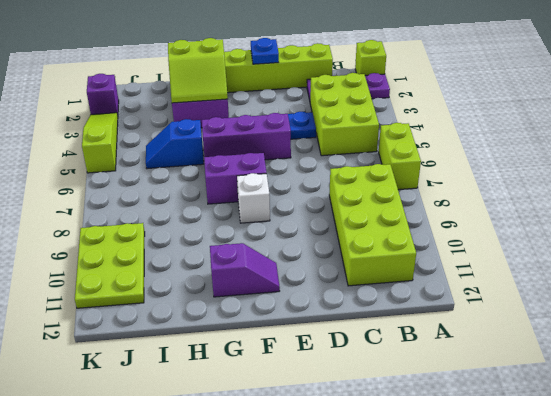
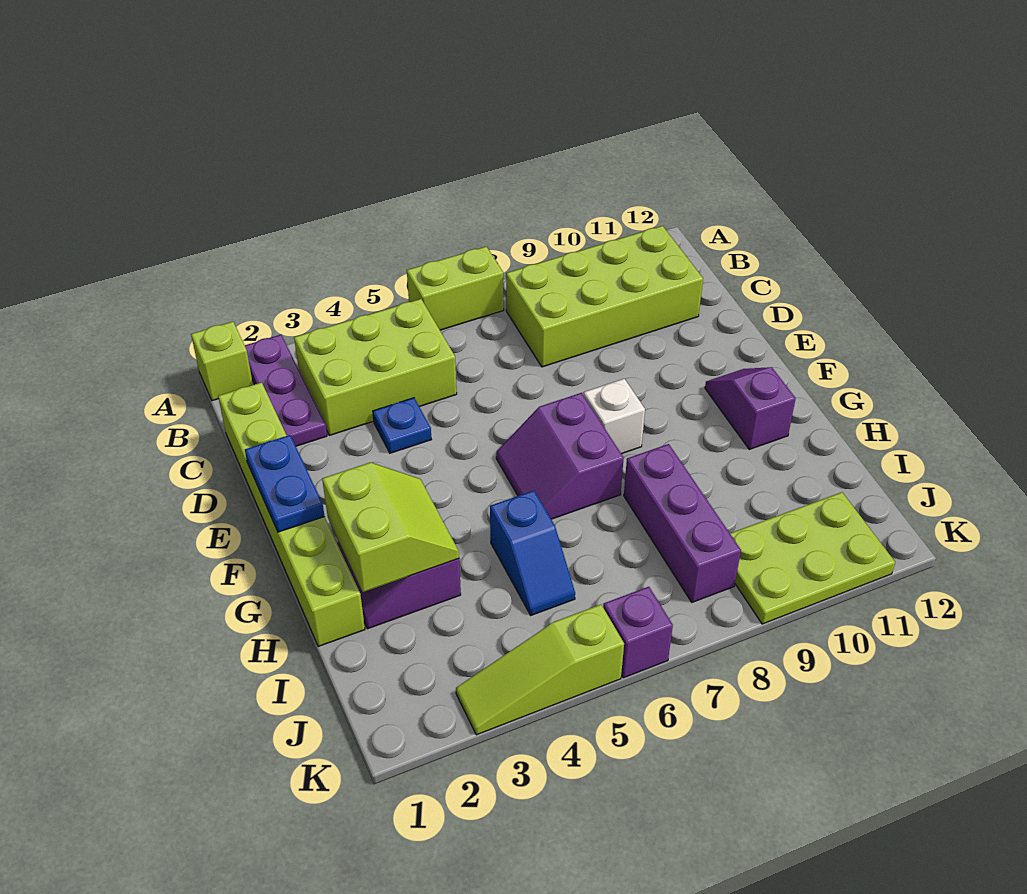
blue 1x1 plate [251,38,279,64] -> blue 1x2 plate [245,435,325,532]
purple 1x3 brick [202,113,291,160] -> purple 1x3 brick moved to [624,444,741,602]
purple 1x1 brick [87,74,119,115] -> purple 1x1 brick moved to [603,587,673,678]

